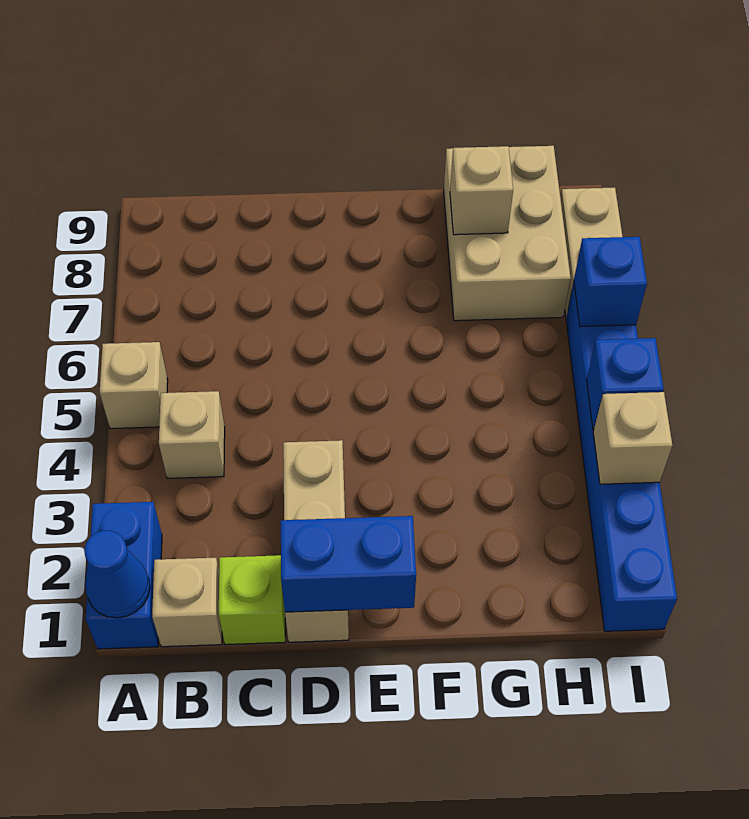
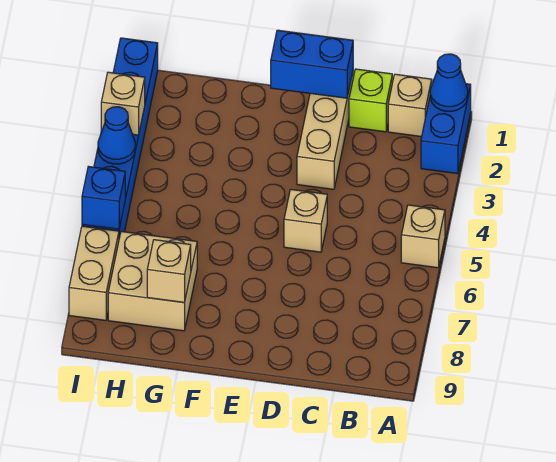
tan 1x1 brick [159,391,225,478] -> tan 1x1 brick moved to [284,189,327,252]
tan 2x3 brick [444,146,571,321] -> tan 2x2 brick [108,231,197,331]
blue 1x1 brick [587,338,664,430] -> blue 1x1 cone [98,107,135,164]

